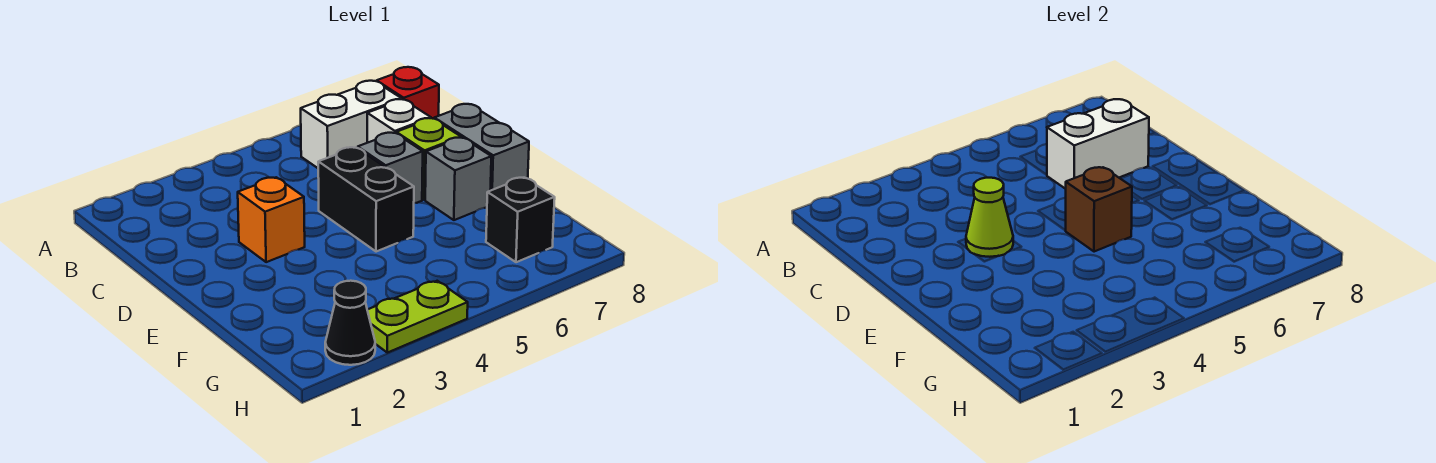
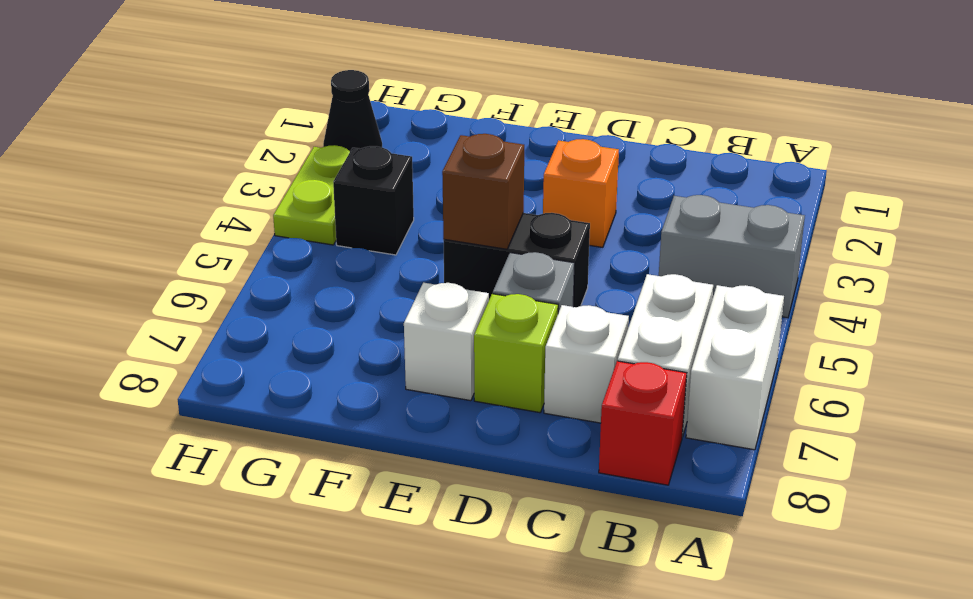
white 1x2 brick [1047,99,1149,189] -> white 1x2 brick moved to [686,285,784,450]
lime 1x1 cone [966,178,1013,257] -> none
grey 1x2 brick [434,104,529,191] -> grey 1x2 brick moved to [659,195,805,318]
grey 1x1 brick [425,138,491,220] -> white 1x1 brick [404,283,489,401]
black 1x1 brick [486,178,555,262] -> black 1x1 brick moved to [333,146,414,255]

